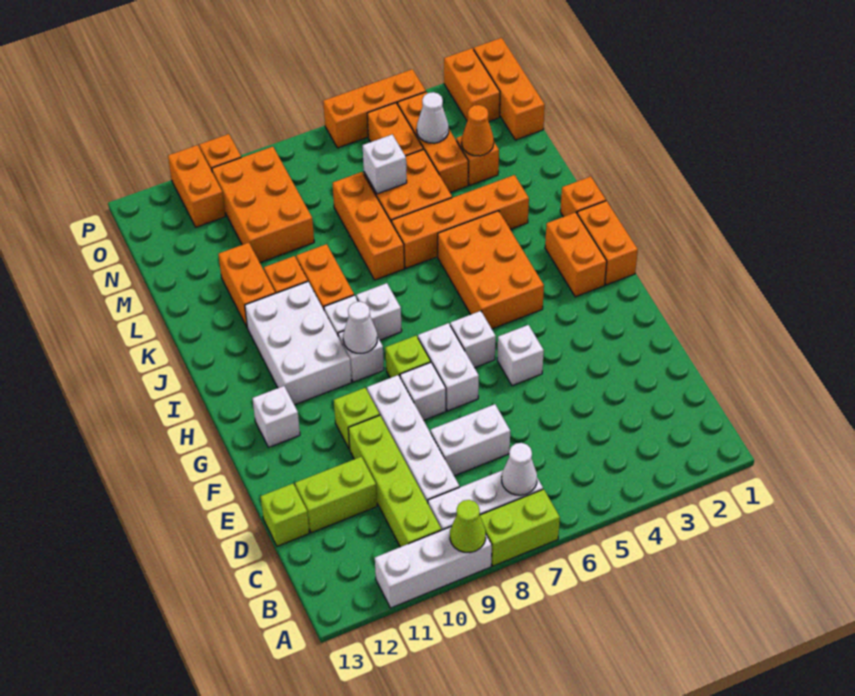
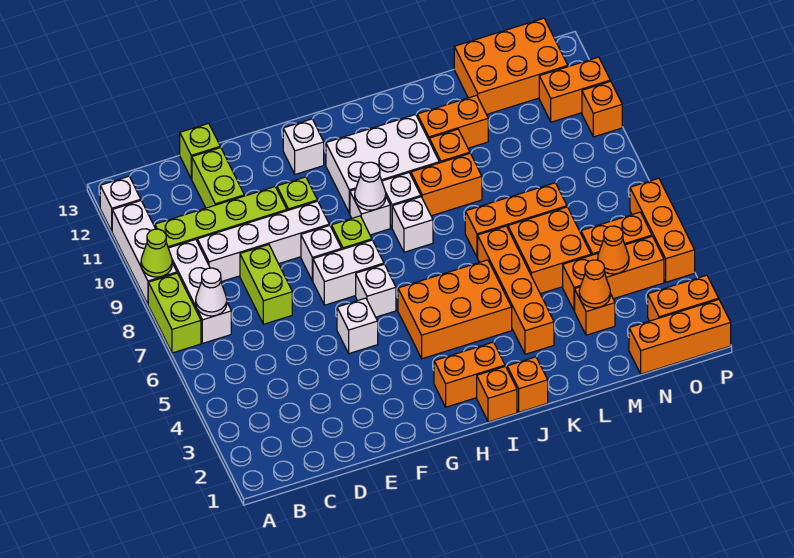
white 1x2 brick [431,404,510,476] -> lime 1x2 brick [240,245,292,324]
orange 1x2 brick [577,201,638,285] -> orange 1x1 brick [477,366,517,422]
white 1x1 brick [363,135,407,194] -> white 1x1 brick moved to [100,176,141,231]
orange 2x3 brick [212,147,314,262] -> orange 2x3 brick moved to [454,18,568,114]
white 1x1 cone [417,92,449,143] -> orange 1x1 cone [598,226,629,274]

